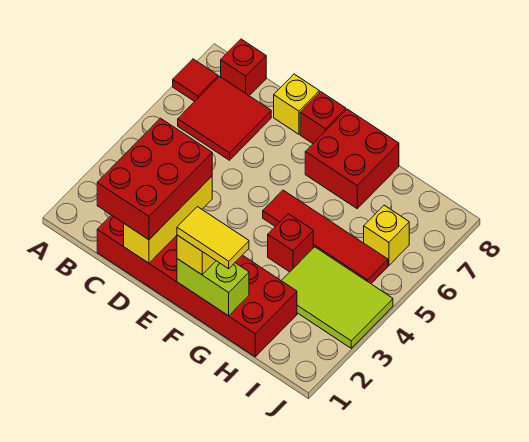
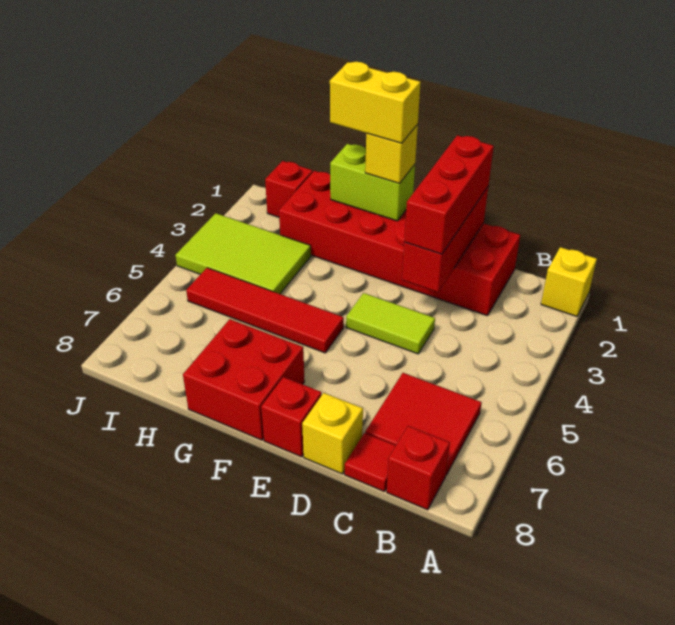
red 1x1 tile [173,59,218,102] -> red 1x1 tile moved to [344,433,396,491]
red 2x3 brick [97,118,212,240] -> red 1x3 brick [404,135,494,254]
yellow 1x3 brick [124,176,212,263] -> red 1x3 brick [402,187,488,292]
none -> lime 1x2 tile [346,293,435,354]
yellow 1x2 tile [177,207,249,269] -> yellow 1x2 brick [330,62,421,143]
red 1x1 brick [268,214,313,272] -> red 1x1 brick moved to [265,161,313,217]
yellow 1x1 brick [364,205,409,265] -> yellow 1x1 brick moved to [541,247,597,316]

